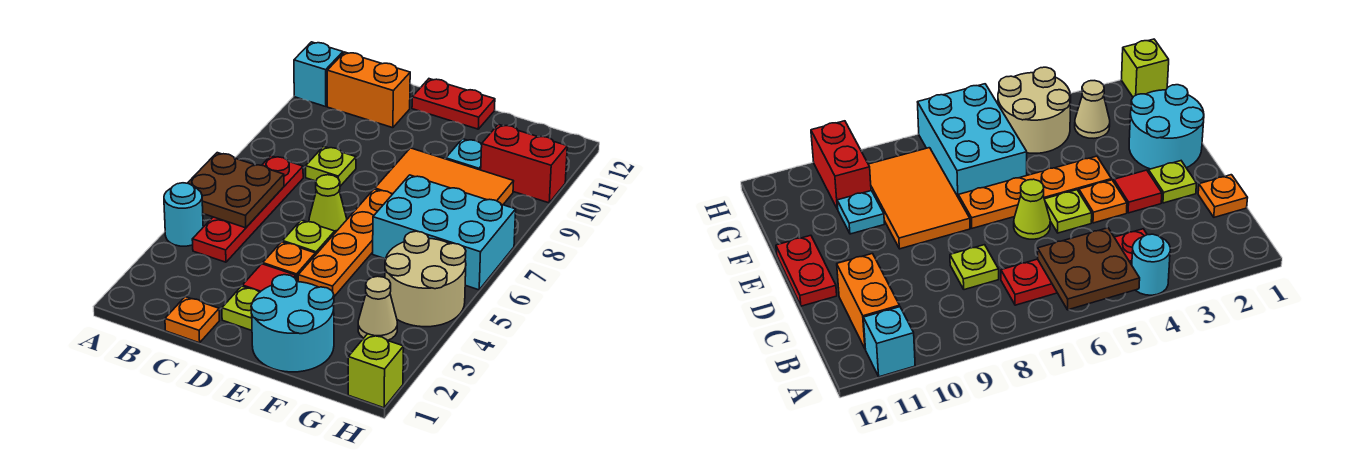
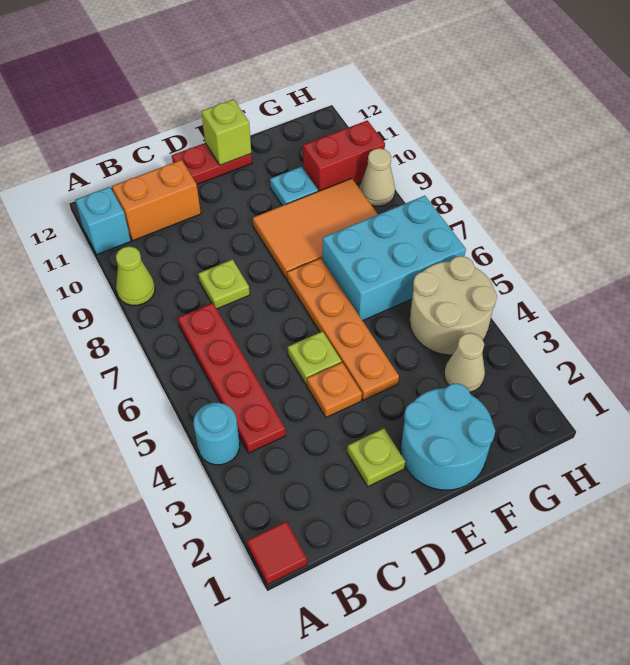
brown 2x2 plate [188,153,284,228] -> none
orange 1x1 plate [165,297,219,343] -> none
red 1x1 tile [242,264,296,292] -> red 1x1 tile moved to [247,521,307,585]
lime 1x1 cone [309,175,347,233] -> lime 1x1 cone moved to [116,246,155,305]
lime 1x1 brick [348,334,404,408] -> lime 1x1 brick moved to [201,99,251,165]
none -> tan 1x1 cone [360,148,395,206]

